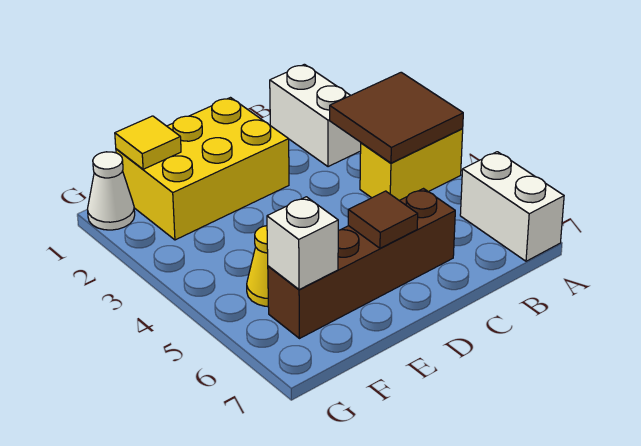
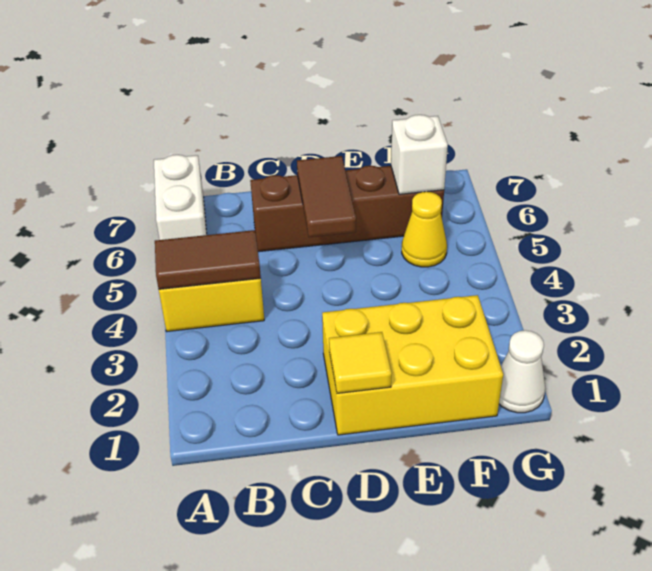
brown 2x2 tile [330,72,463,163] -> brown 1x2 tile [155,230,261,289]
white 1x2 brick [270,64,361,167] -> none
brown 1x1 tile [348,191,418,248] -> brown 1x2 tile [297,156,356,237]
yellow 1x1 tile [115,116,181,169] -> yellow 1x1 tile moved to [329,332,392,393]

